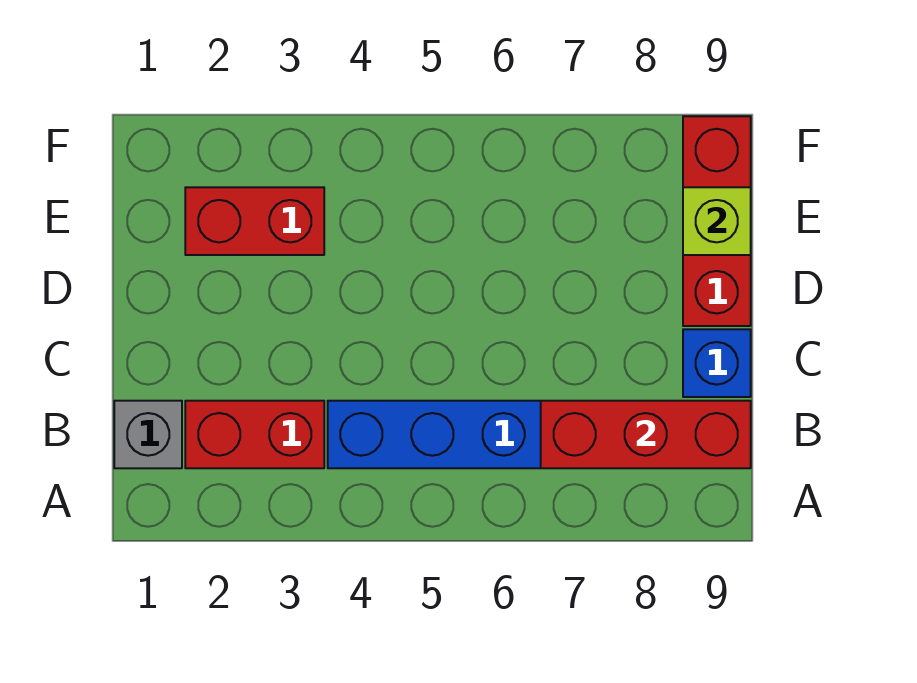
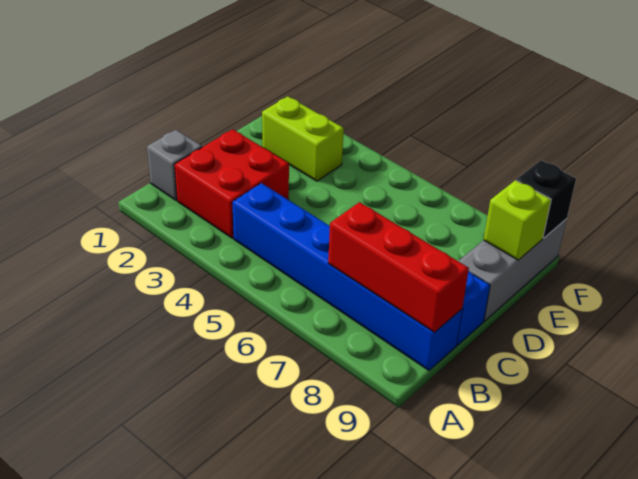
red 1x2 brick [185,401,324,468] -> red 2x2 brick [174,129,289,238]
red 1x3 brick [683,116,751,326] -> grey 1x3 brick [458,219,567,321]
red 1x2 brick [185,187,324,255] -> lime 1x2 brick [262,96,344,181]
none -> black 1x1 brick [517,160,576,238]

